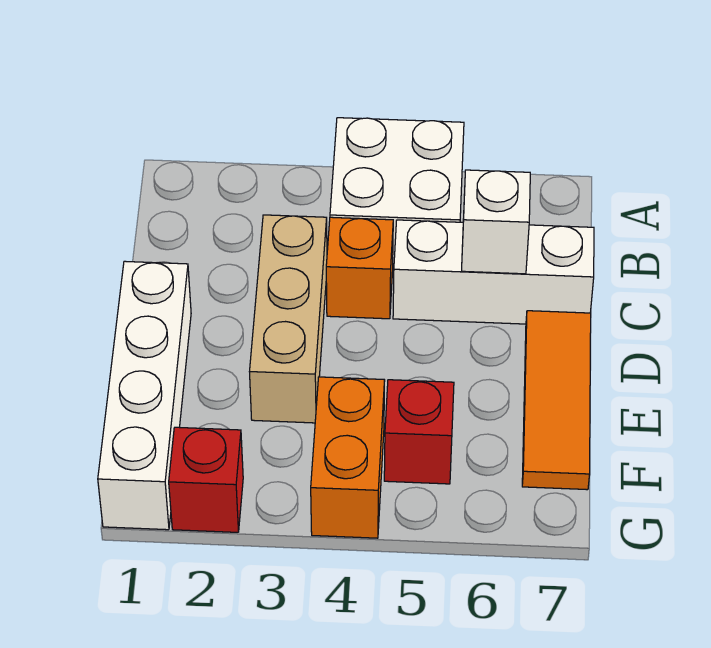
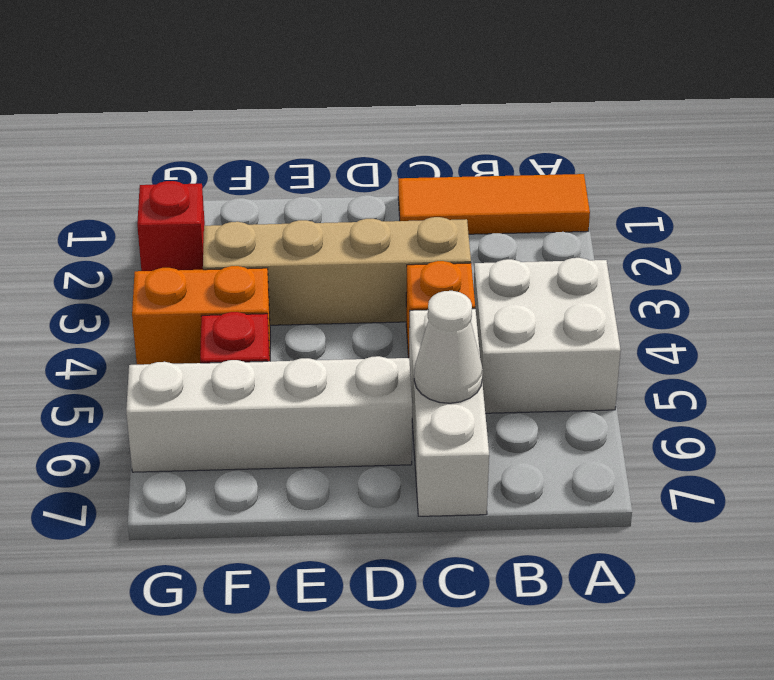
tan 1x3 brick [250,215,327,423] -> tan 1x4 brick [203,217,471,325]
white 1x1 brick [462,170,530,274] -> white 1x1 cone [414,291,483,403]
white 1x4 brick [98,261,191,530] -> white 1x4 brick moved to [126,356,412,472]
orange 1x3 tile [522,311,591,490] -> orange 1x3 tile moved to [398,174,590,234]

